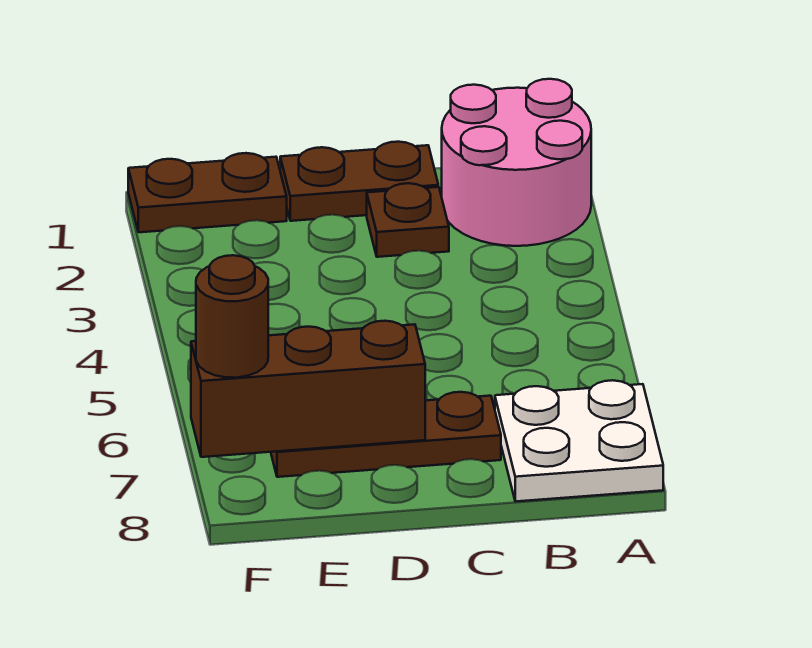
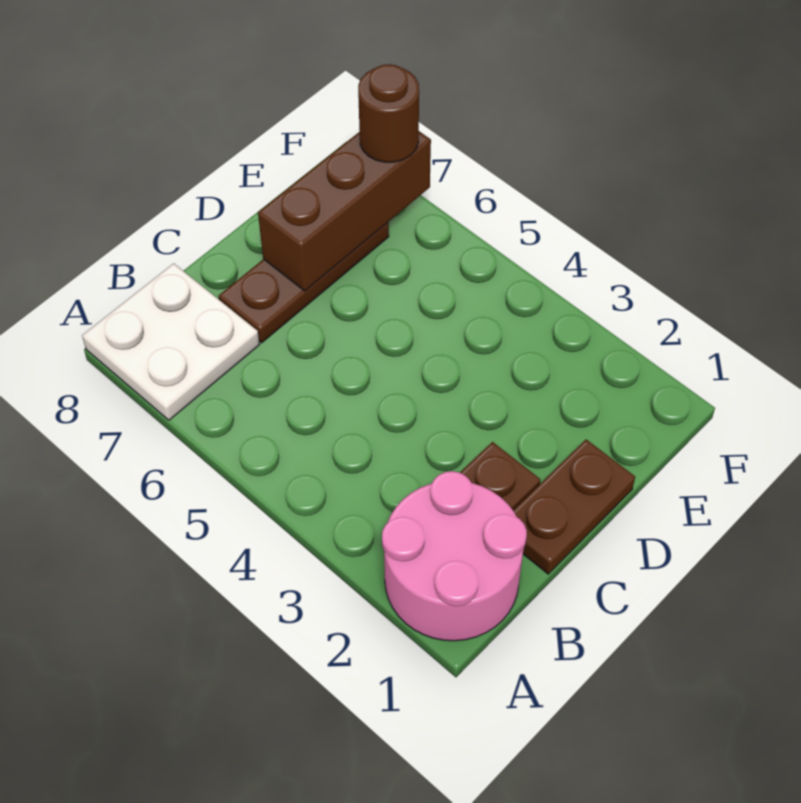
brown 1x2 plate [128,153,287,232] -> none

